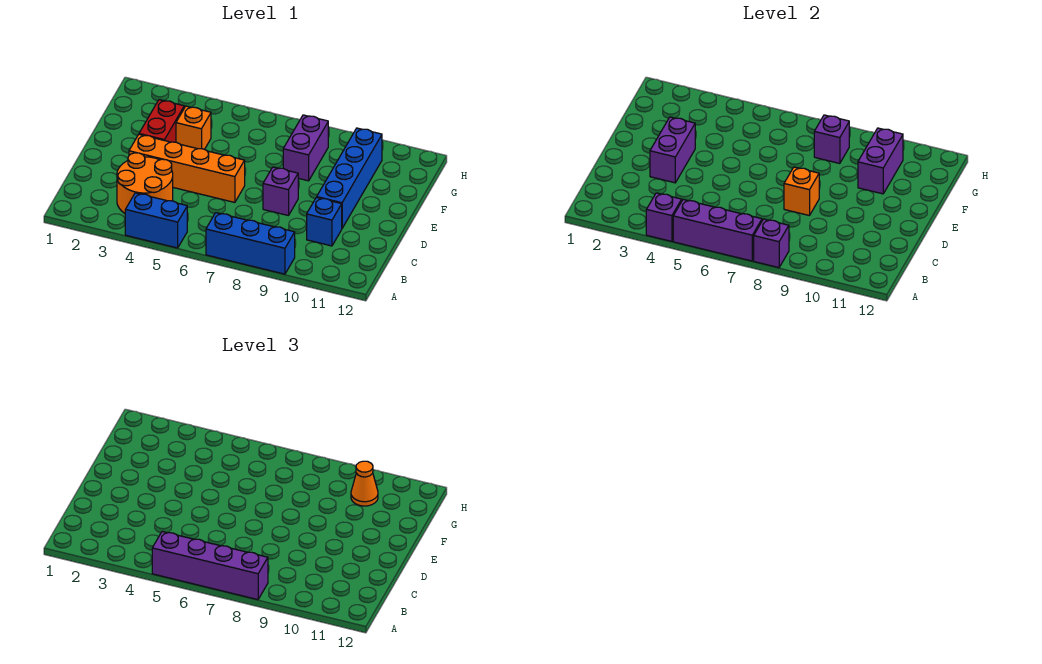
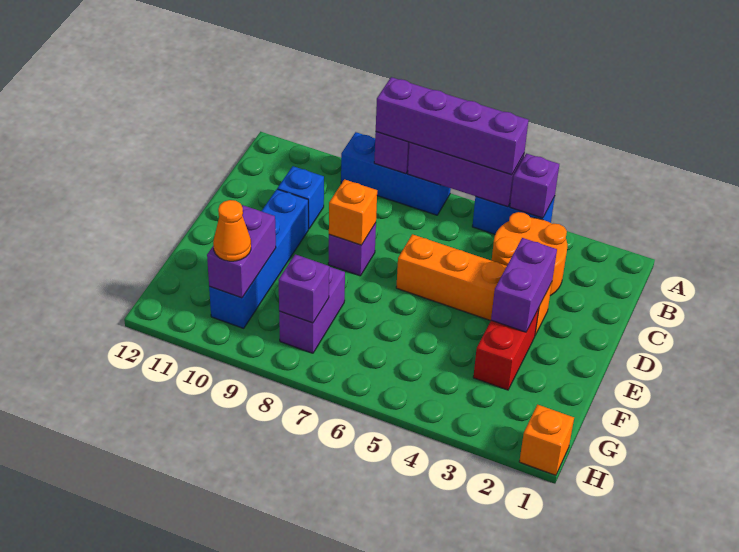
orange 1x1 brick [176,106,211,149] -> orange 1x1 brick moved to [519,405,574,475]

